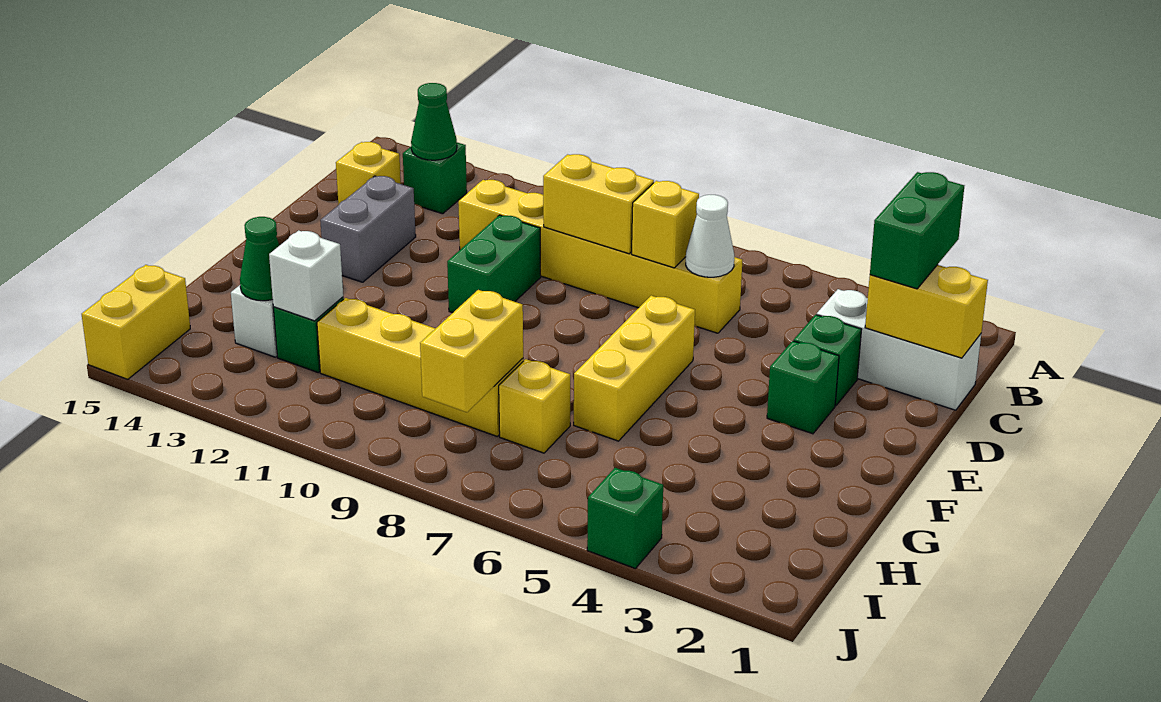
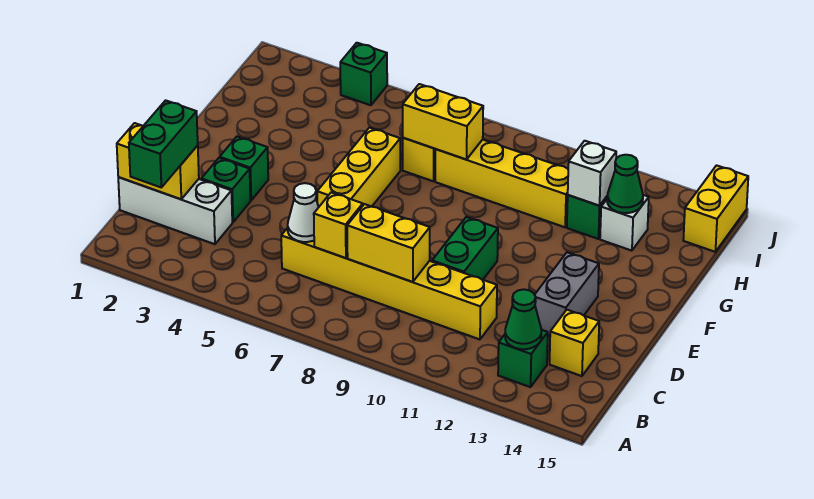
yellow 1x2 brick [420,290,523,412] -> yellow 1x2 brick turned to [403,84,483,159]

